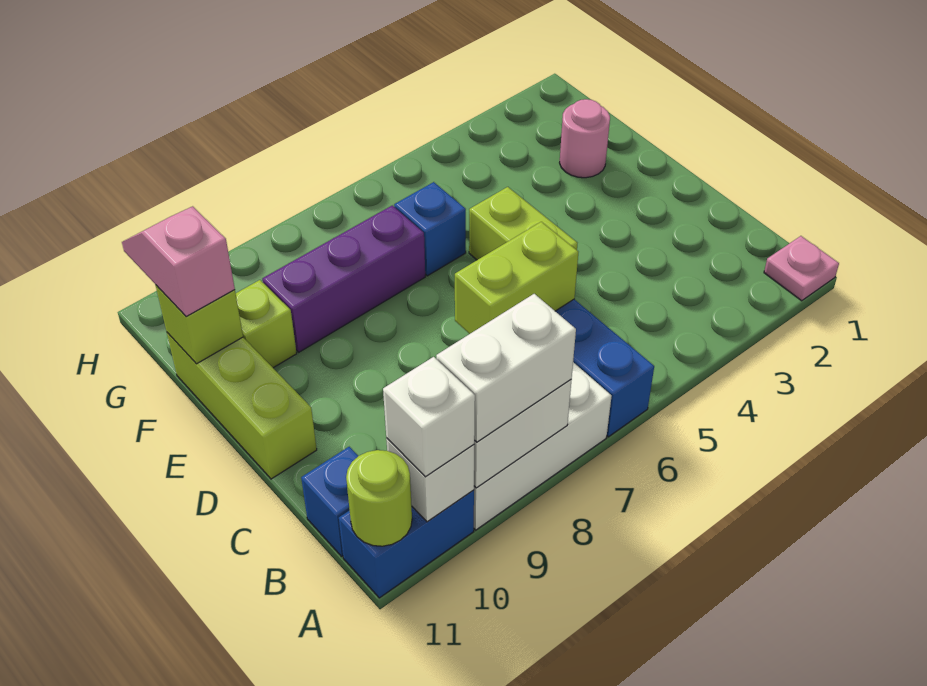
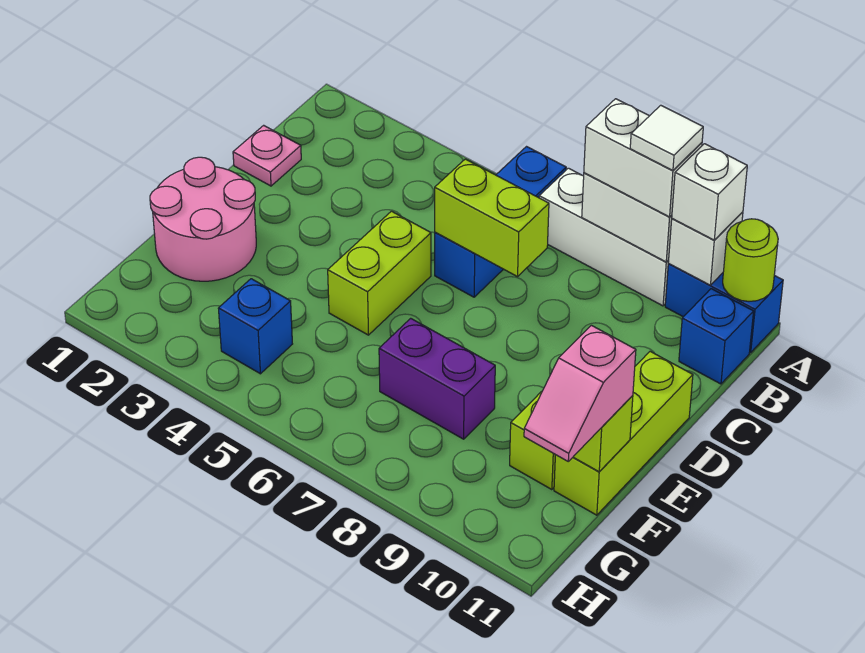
pink 1x1 plate [764,236,839,301] -> pink 1x1 plate moved to [233,125,301,186]
none -> white 1x1 tile [630,105,703,170]
pink 1x1 round brick [560,99,610,178] -> pink 2x2 round brick [150,157,256,281]
blue 1x1 brick [394,182,466,276] -> blue 1x1 brick moved to [218,279,292,374]
purple 1x3 brick [262,205,425,352] -> purple 1x2 brick [379,318,495,439]

